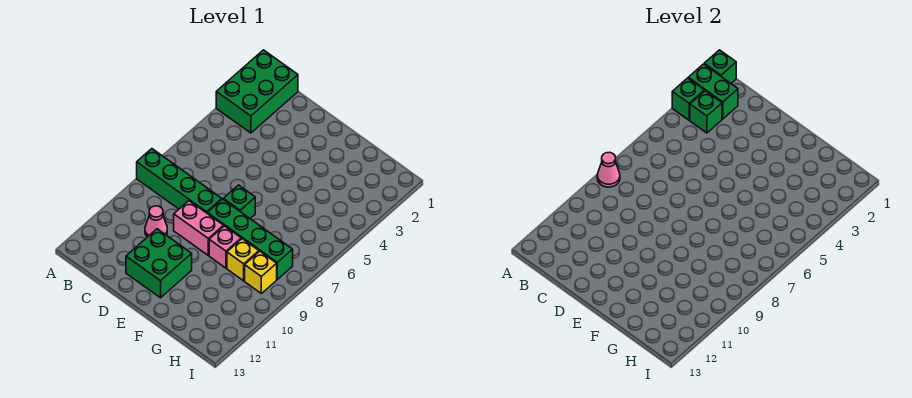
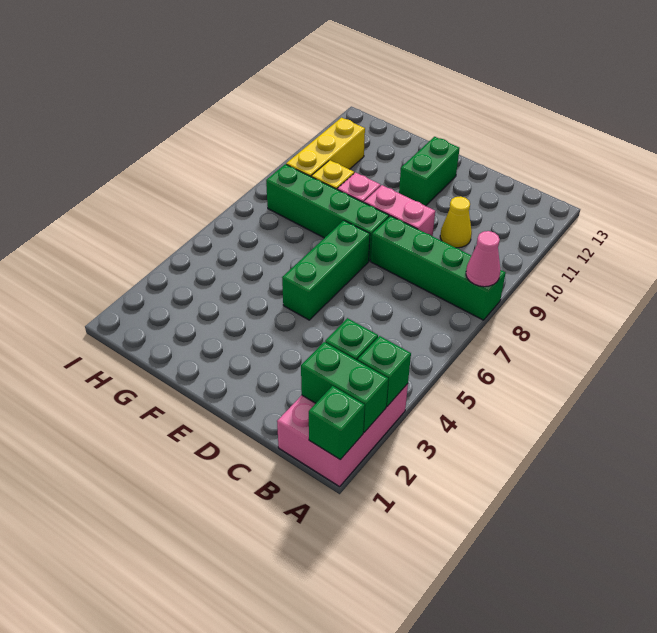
green 2x3 brick [216,50,298,133] -> pink 2x3 brick [277,384,408,487]
pink 1x1 cone [145,206,167,237] -> yellow 1x1 cone [440,196,472,248]
green 2x2 brick [126,229,192,298] -> green 1x2 brick [399,137,460,206]
green 1x1 brick [223,185,255,219] -> green 1x3 brick [282,220,370,320]
yellow 1x1 brick [245,251,277,293] -> yellow 1x3 brick [286,118,365,176]

